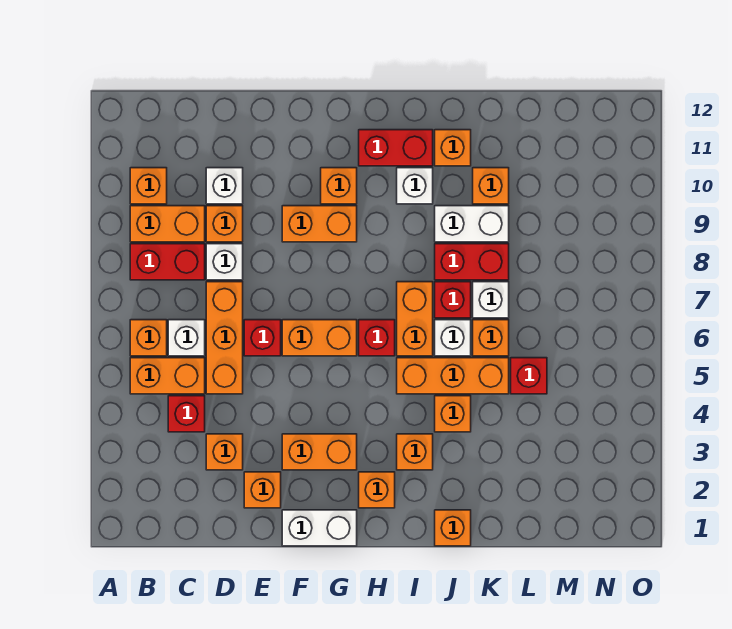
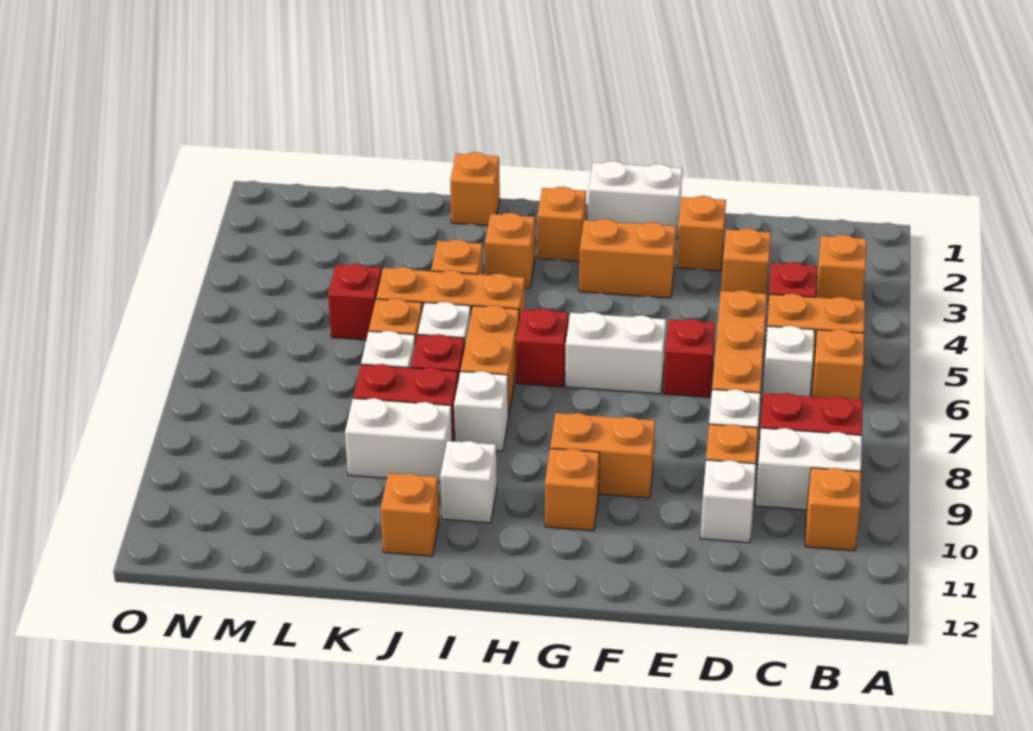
orange 1x2 brick [130,206,205,242] -> white 1x2 brick [755,428,862,510]
orange 1x2 brick [282,320,357,356] -> white 1x2 brick [565,312,666,394]
red 1x2 brick [359,130,433,166] -> none
none -> white 1x1 brick [454,371,508,451]
orange 1x1 brick [473,168,509,204] -> orange 1x1 brick moved to [816,235,866,300]

